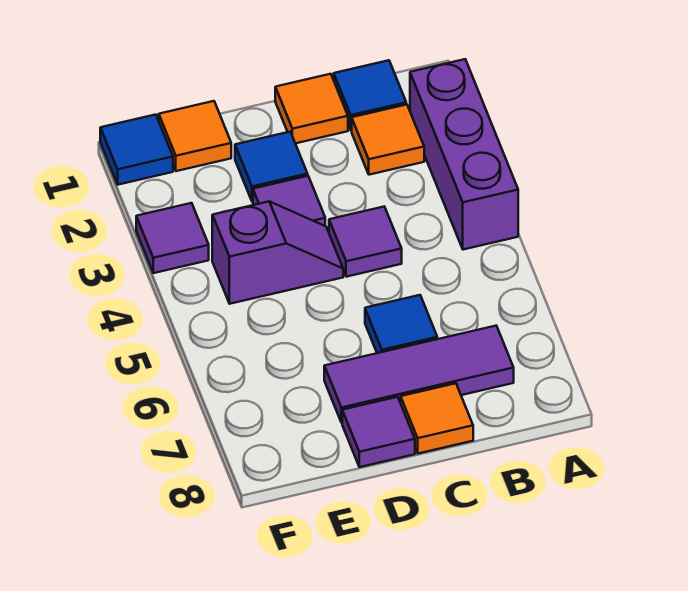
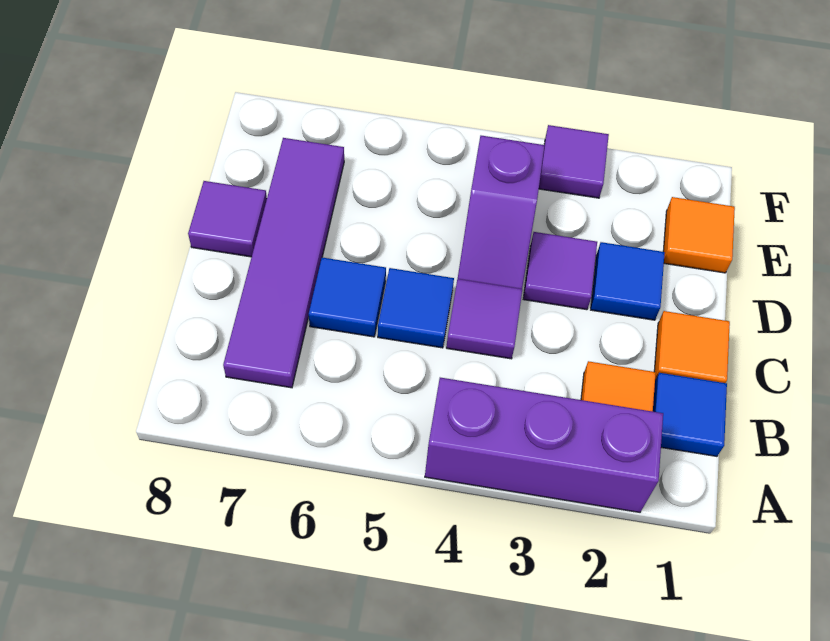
purple 1x3 tile [324,326,514,423] -> purple 1x4 tile [223,138,344,388]
orange 1x1 tile [401,383,473,453] -> none
blue 1x1 tile [100,115,173,185] -> blue 1x1 tile moved to [378,268,454,348]

